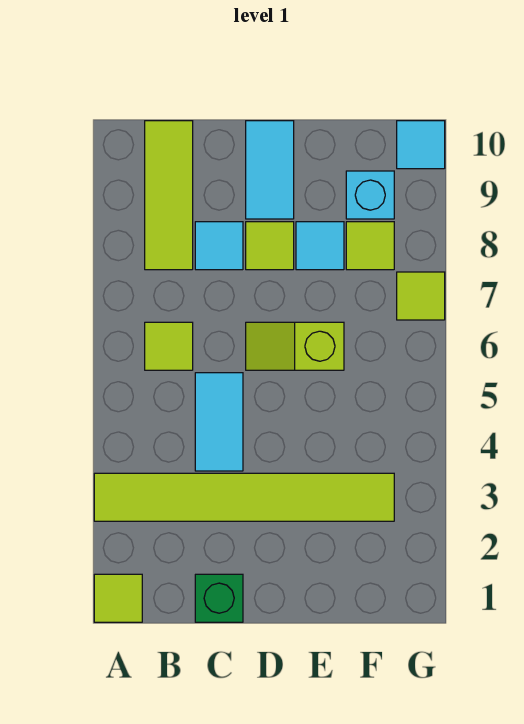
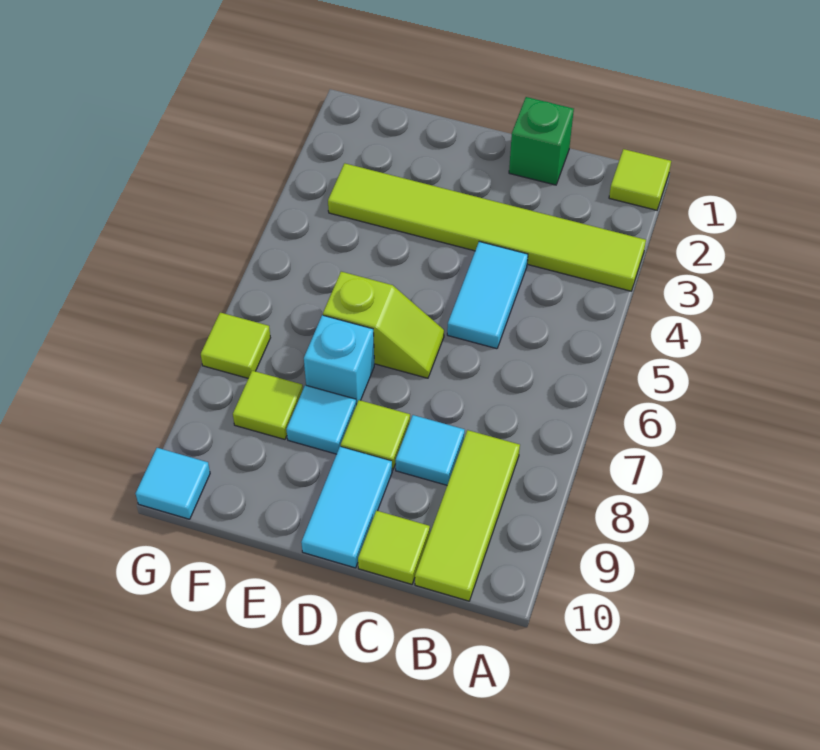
lime 1x1 tile [145,322,193,370] -> lime 1x1 tile moved to [358,511,430,584]
cyan 1x1 brick [346,171,394,219] -> cyan 1x1 brick moved to [304,315,374,405]

